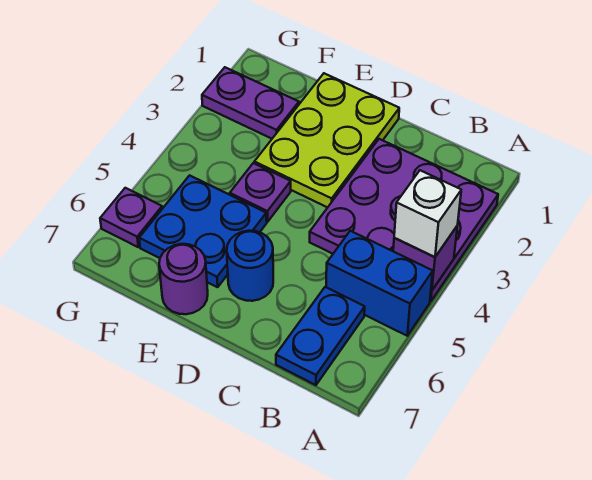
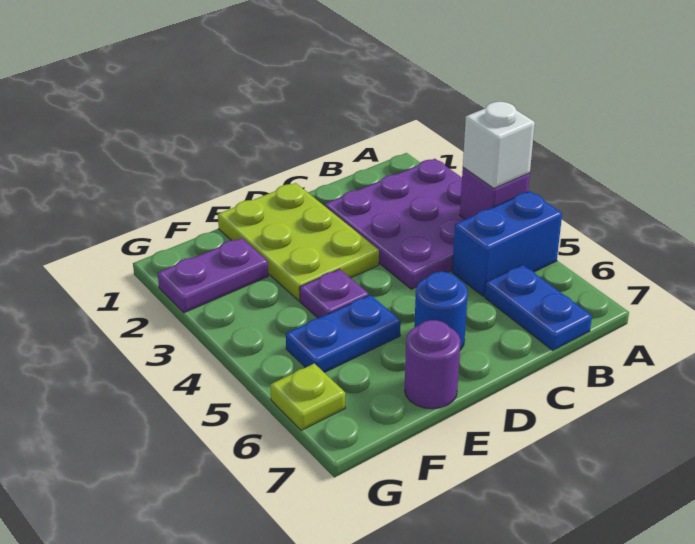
blue 2x2 plate [139,175,267,287] -> blue 1x2 plate [286,295,401,373]
purple 1x1 plate [100,188,162,247] -> lime 1x1 plate [270,363,345,430]

